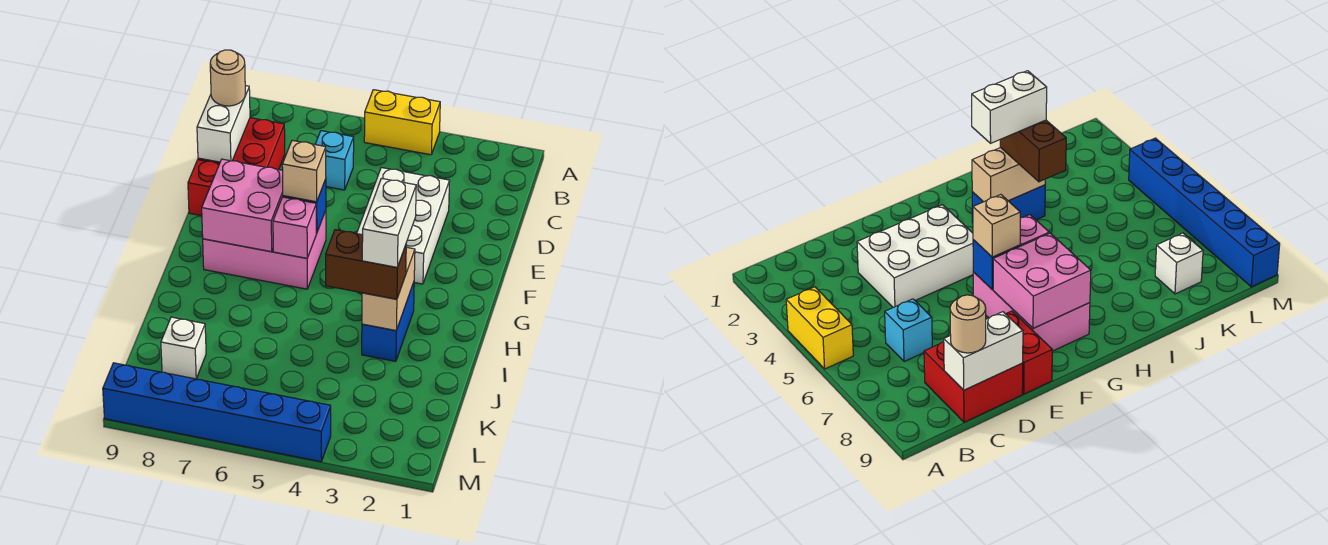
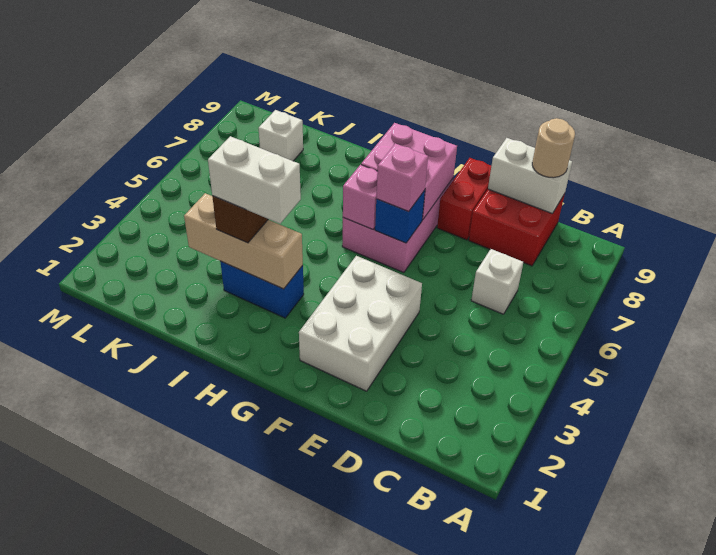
yellow 1x2 brick [364,90,440,155] -> none
cyan 1x1 brick [315,131,354,190] -> white 1x1 brick [471,249,523,314]
white 2x3 brick [357,168,450,284] -> white 2x3 brick turned to [299,256,422,391]
tan 1x1 brick [282,140,326,202] -> pink 1x1 brick [376,143,428,211]
tan 1x2 brick [362,247,415,331] -> tan 1x3 brick [184,193,303,289]
blue 1x6 brick [103,363,331,462] -> none

